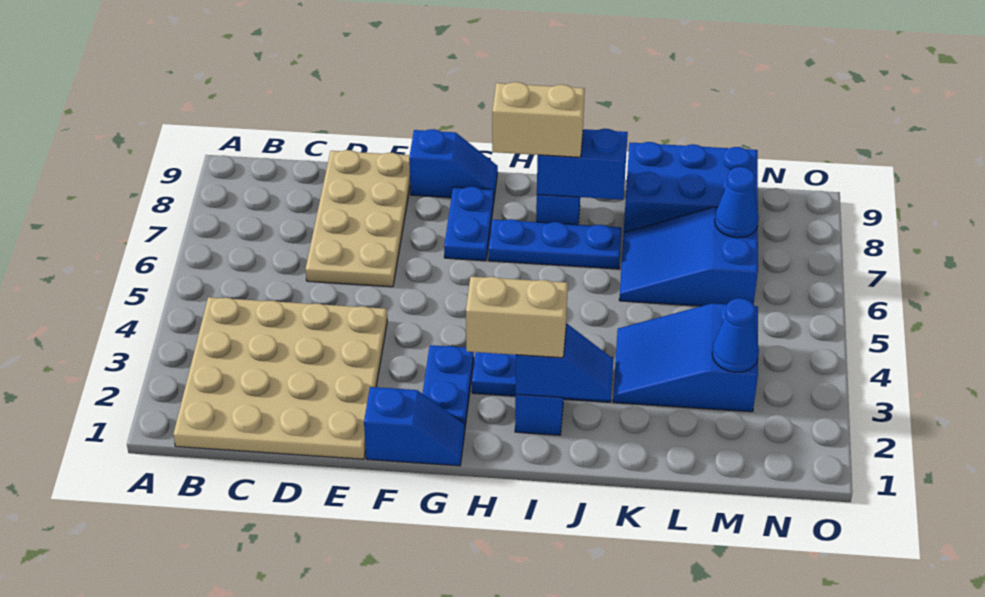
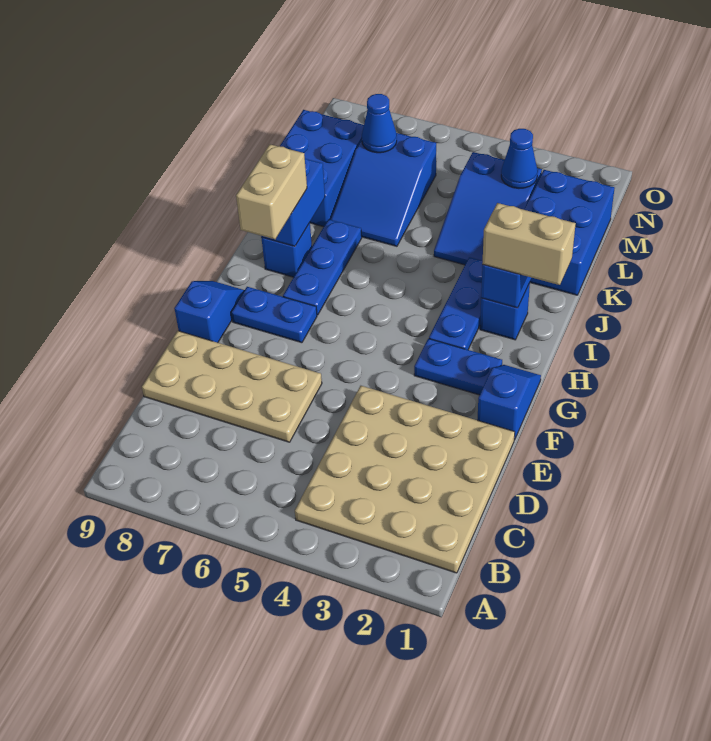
tan 1x2 brick [466,277,568,358] -> tan 1x2 brick turned to [482,203,576,285]
none -> blue 2x3 brick [524,170,615,295]

